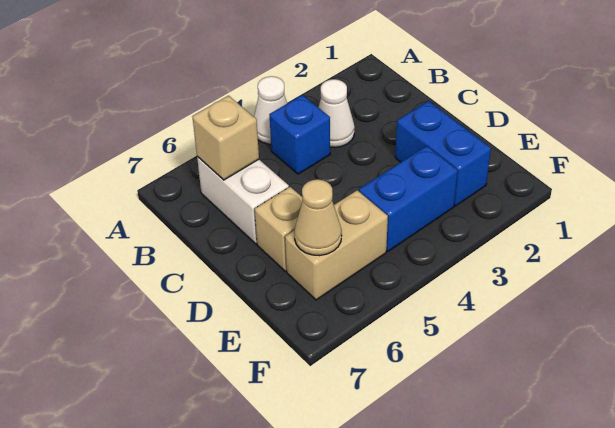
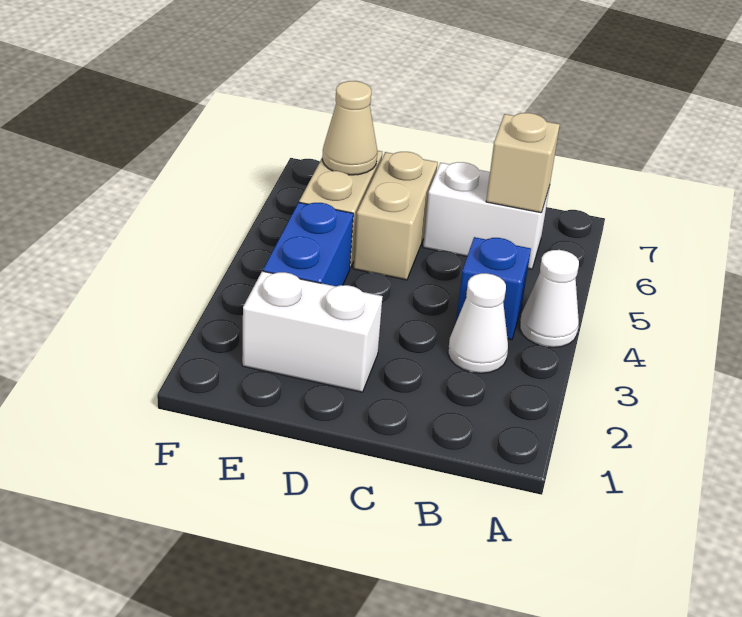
blue 1x2 brick [395,101,491,206] -> white 1x2 brick [242,271,383,392]
tan 1x1 brick [255,187,302,271] -> tan 1x2 brick [353,152,438,280]

